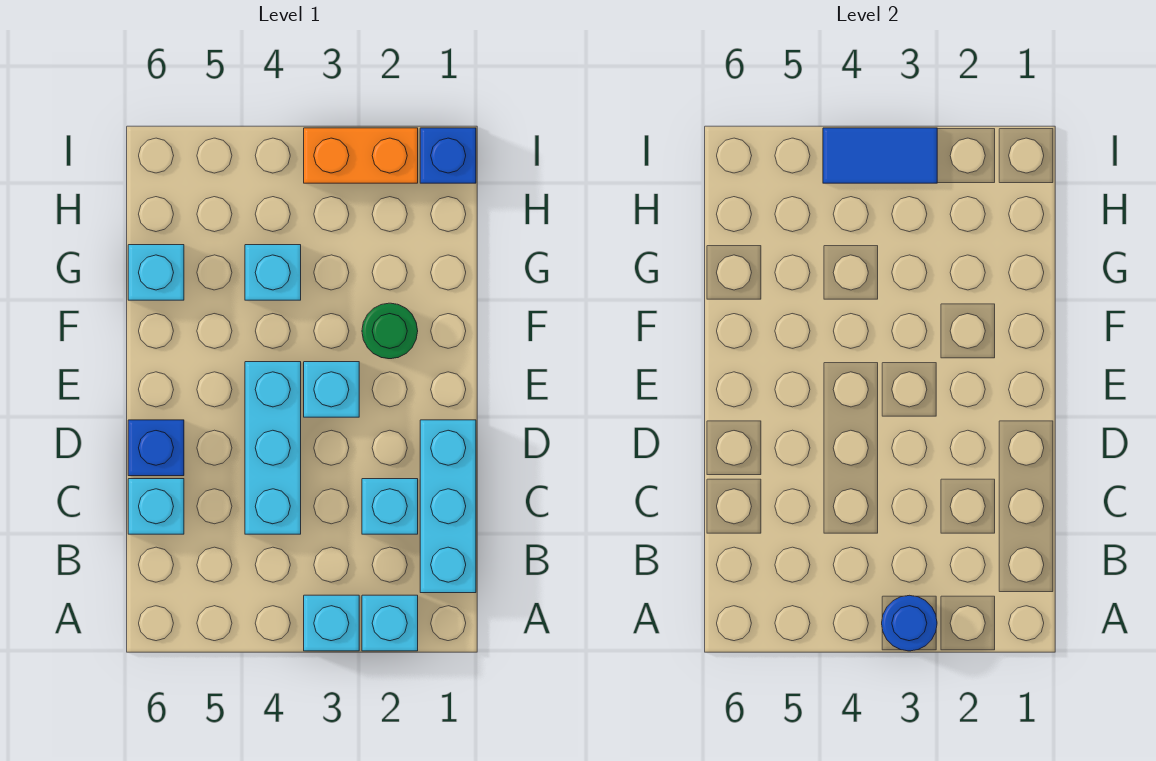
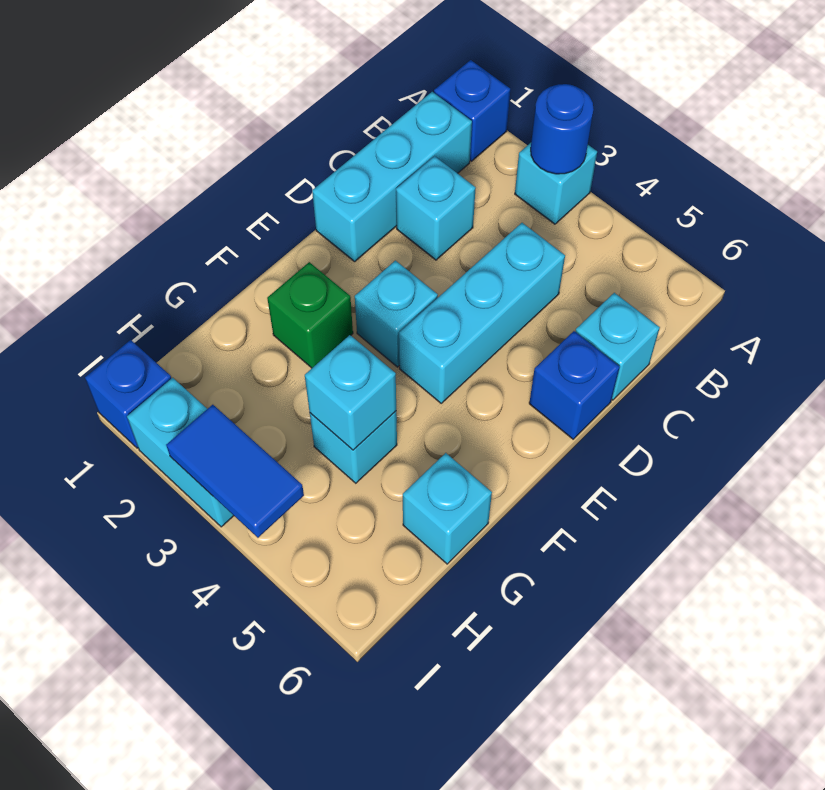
none -> blue 1x1 brick [434,60,510,161]
cyan 1x1 brick [362,595,418,651] -> cyan 1x1 brick moved to [305,335,396,450]
green 1x1 round brick [362,303,418,359] -> green 1x1 brick [267,262,353,368]
orange 1x2 brick [304,128,418,183] -> cyan 1x2 brick [127,378,234,527]

